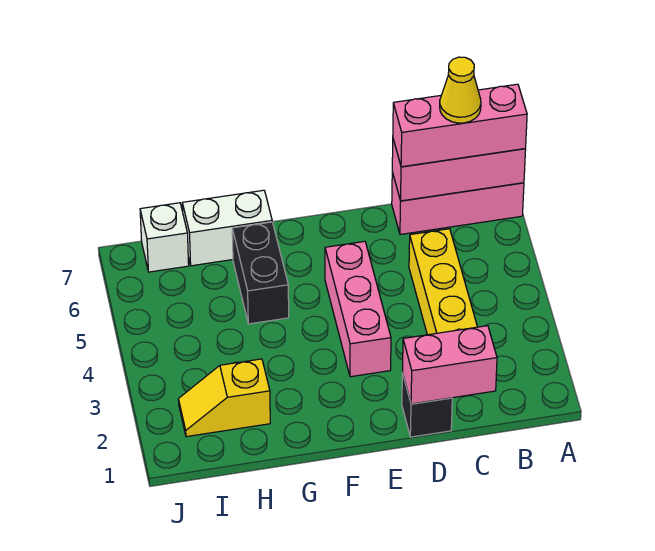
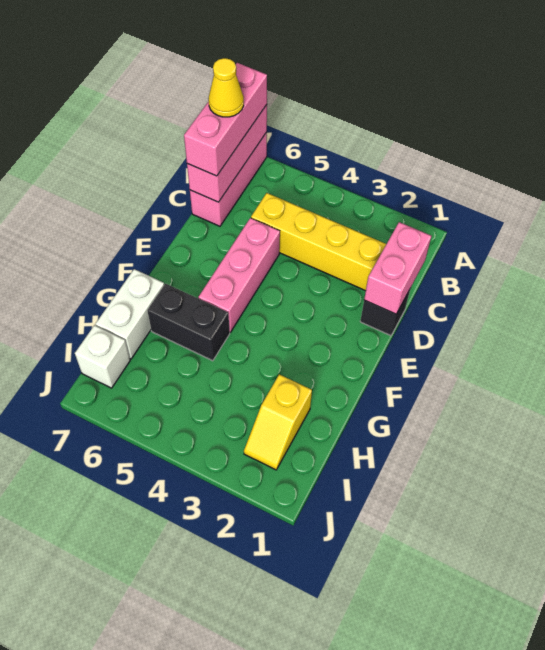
pink 1x3 brick [325,241,391,377] -> pink 1x3 brick turned to [198,218,280,332]

